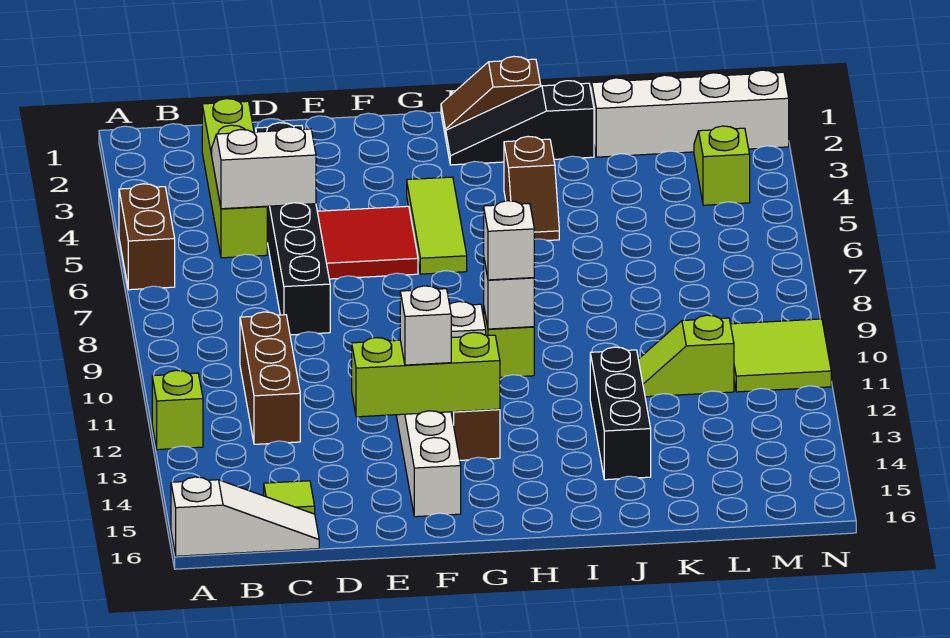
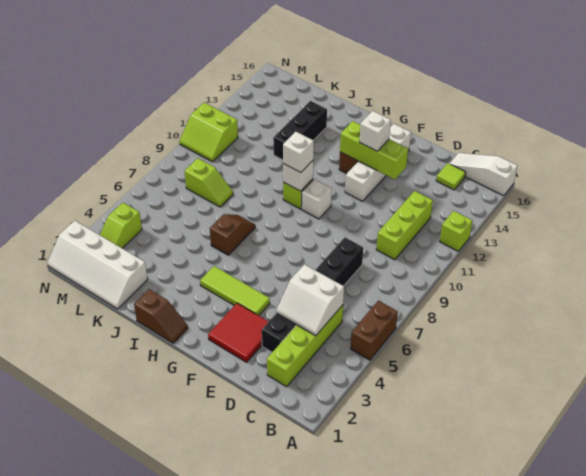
brown 1x3 brick [240,312,300,444] -> lime 1x3 brick [376,191,433,260]
red 2x2 tile [317,206,418,279] -> red 2x2 tile moved to [208,303,269,362]
lime 1x3 tile [407,177,467,274] -> lime 1x3 tile turned to [200,266,270,315]
black 1x3 slope [446,81,594,165] -> none
brown 1x2 slope [504,136,559,241] -> brown 1x2 slope moved to [210,214,255,255]
lime 1x2 slope [638,315,734,397] -> lime 1x2 slope moved to [185,158,233,207]
lime 2x2 tile [731,319,831,392] -> lime 2x2 slope [179,103,238,162]

